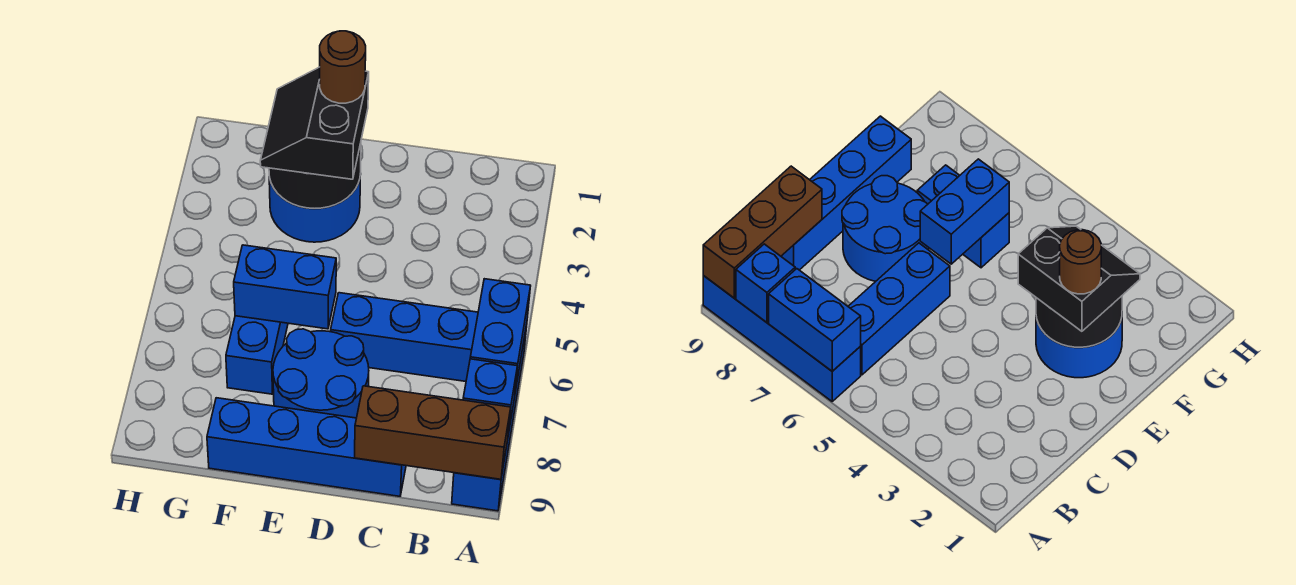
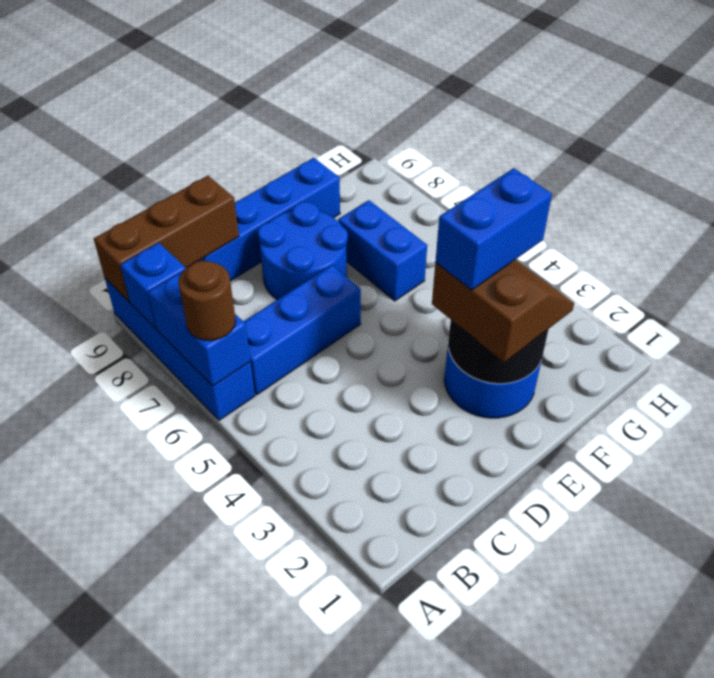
black 2x2 slope [260,67,369,179] -> brown 2x2 slope [432,260,574,362]
brown 1x1 round brick [320,31,366,103] -> brown 1x1 round brick moved to [178,261,236,341]
blue 1x2 brick [234,245,336,329] -> blue 1x2 brick moved to [435,168,552,290]

